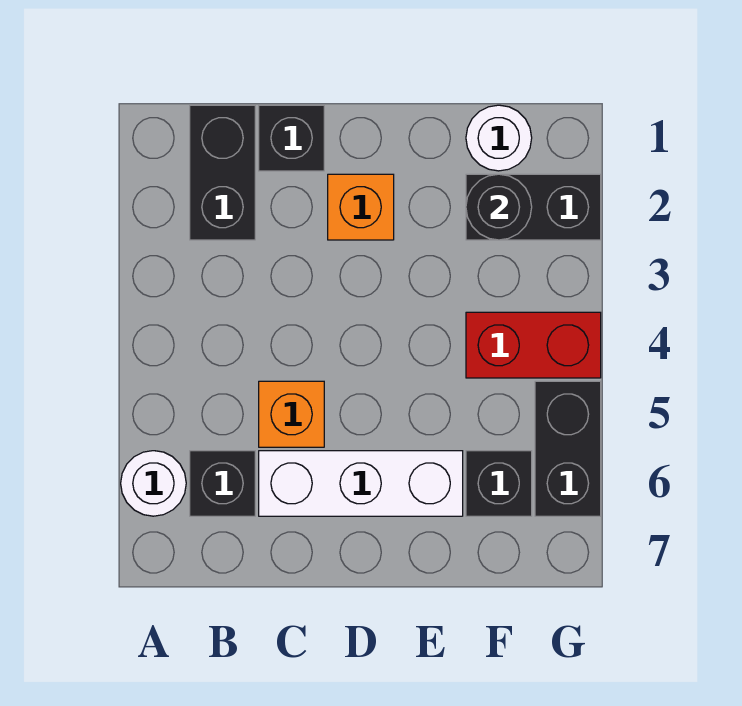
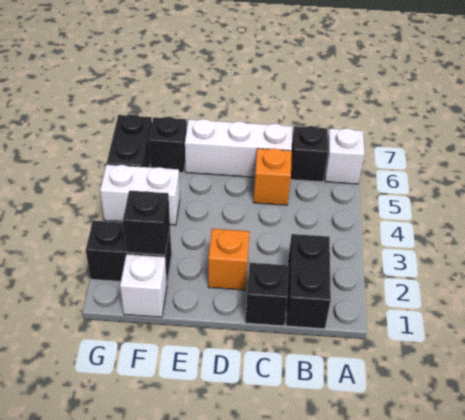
white 1x1 round brick [121,451,186,516] -> white 1x1 brick [325,128,364,184]
white 1x1 round brick [466,105,532,171] -> white 1x1 brick [120,254,167,317]
black 1x1 round brick [466,174,532,240] -> black 1x1 brick [123,191,170,255]
red 1x2 brick [466,312,601,378] -> white 1x2 brick [100,165,180,225]

